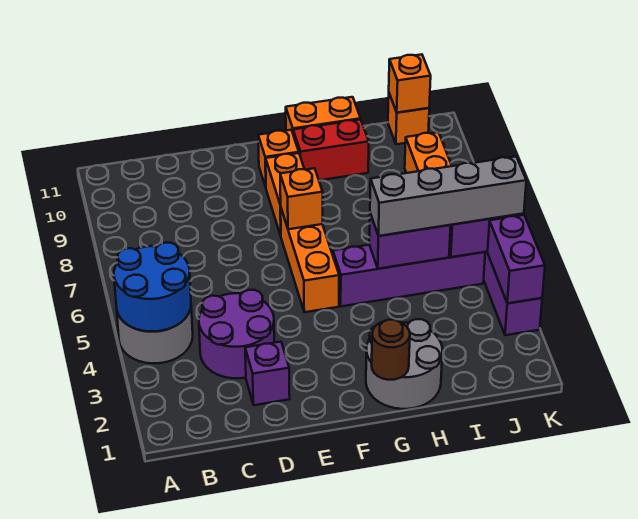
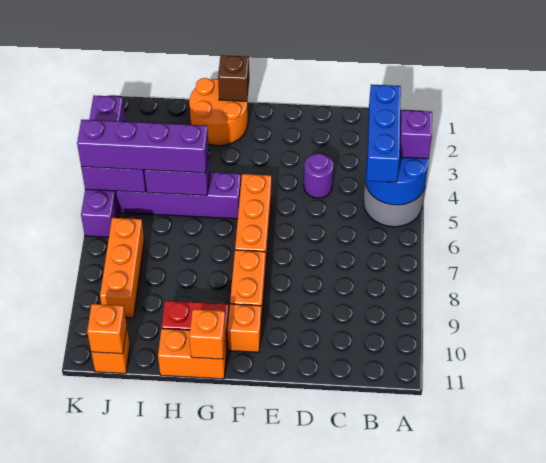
none -> blue 1x3 brick [366,84,401,182]
purple 2x2 round brick [199,290,274,378] -> purple 1x1 round brick [304,153,333,198]
purple 1x1 brick [245,342,290,405] -> purple 1x1 brick moved to [400,110,432,159]
orange 1x1 brick [280,168,323,229] -> orange 1x1 brick moved to [189,309,226,359]
grey 2x2 round brick [366,319,442,409] -> orange 2x2 round brick [189,78,248,146]
brown 1x1 round brick [372,320,410,380] -> brown 1x1 brick [218,55,249,101]
grey 1x4 brick [370,157,526,236] -> purple 1x4 brick [77,120,209,173]

